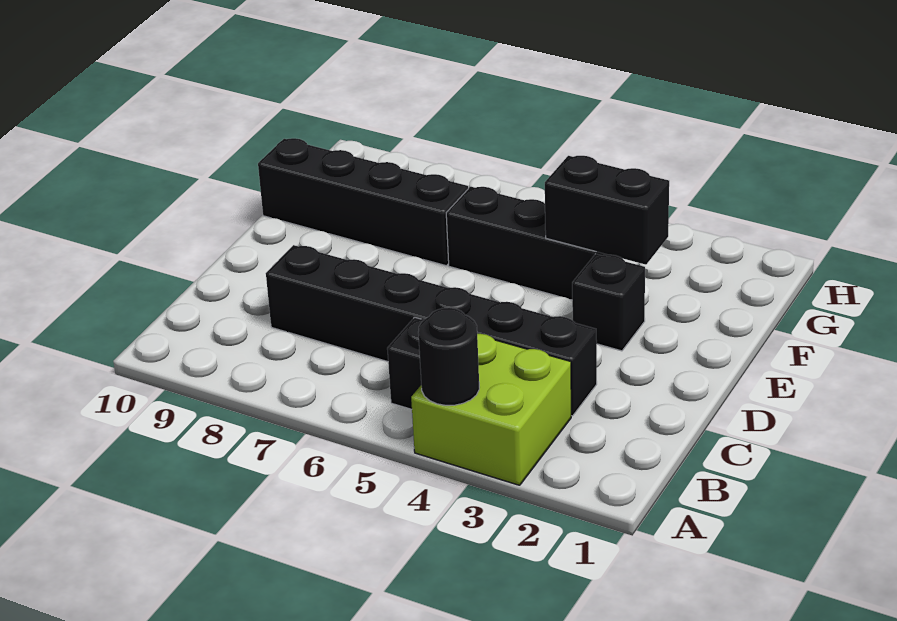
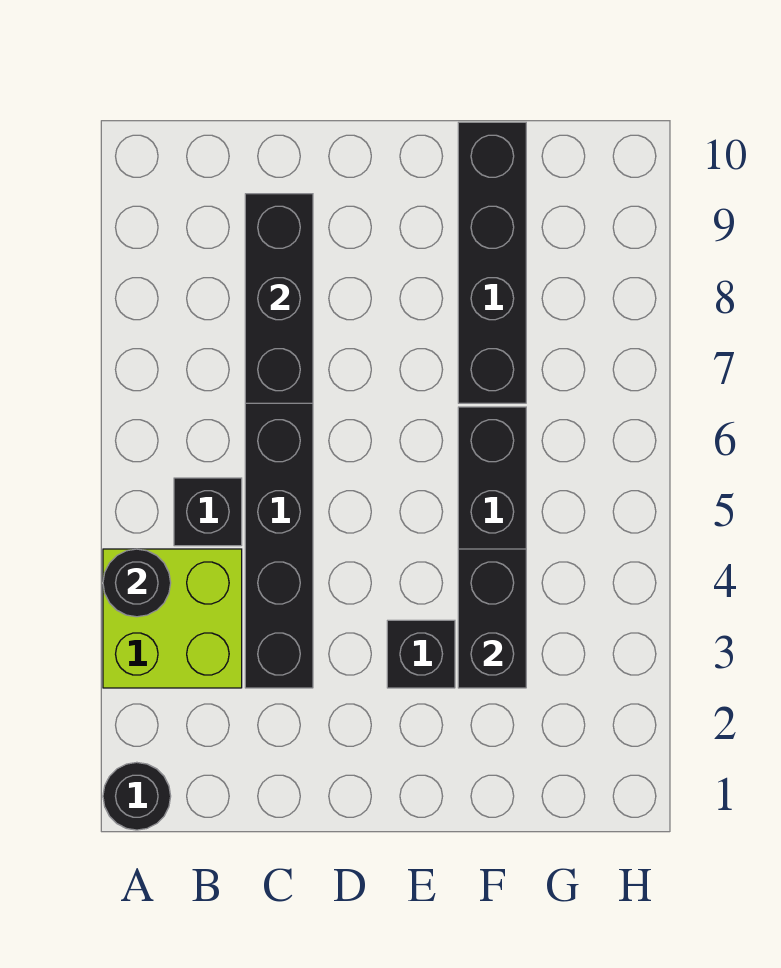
none -> black 1x1 round brick [103,762,171,830]
none -> black 1x3 brick [245,194,313,403]

